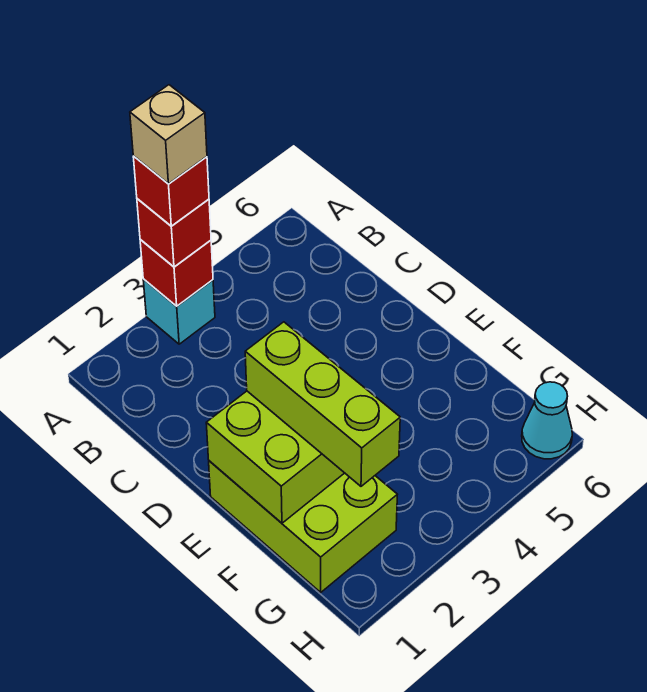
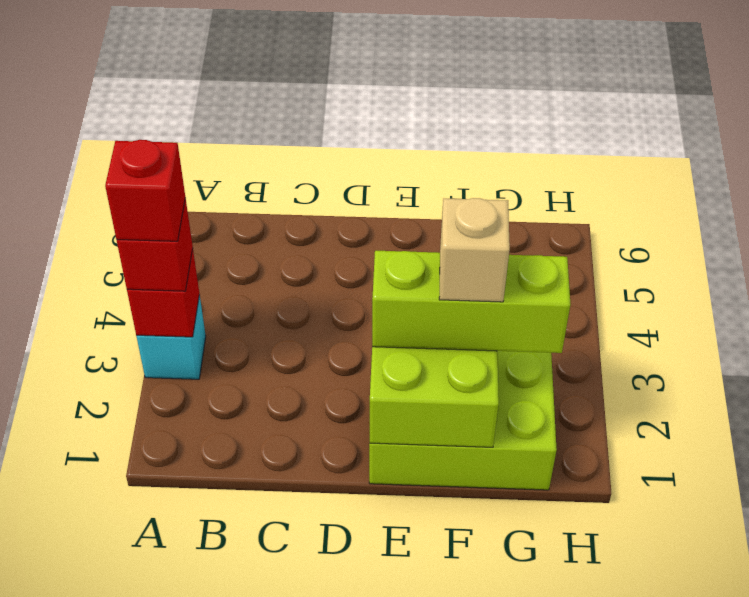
tan 1x1 brick [130,85,207,184] -> tan 1x1 brick moved to [439,198,510,302]
cyan 1x1 cone [522,382,572,459] -> none

